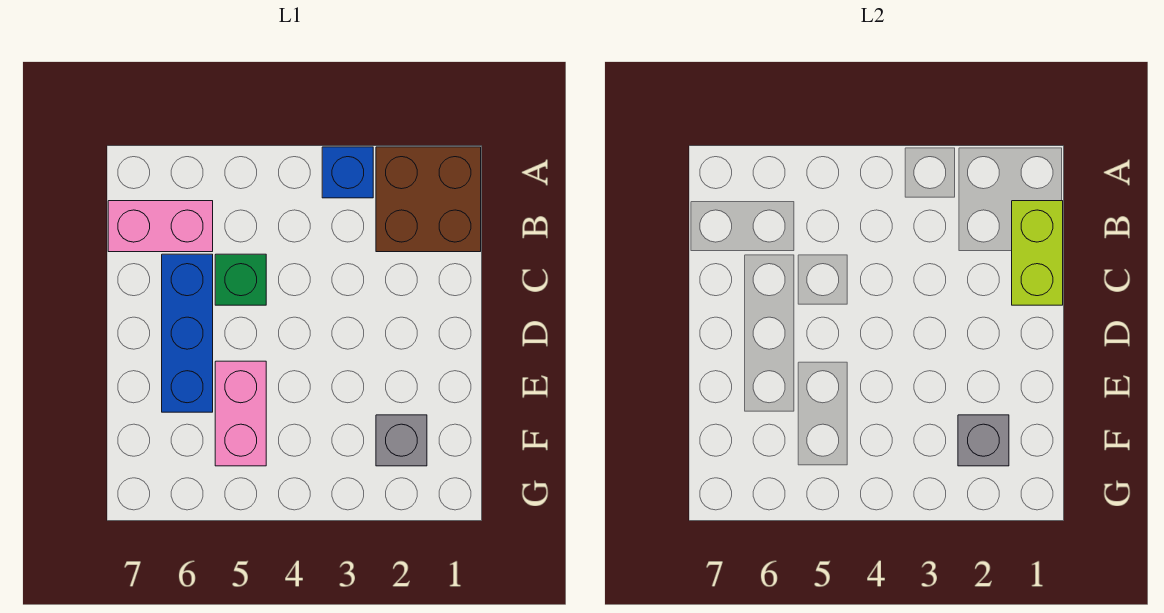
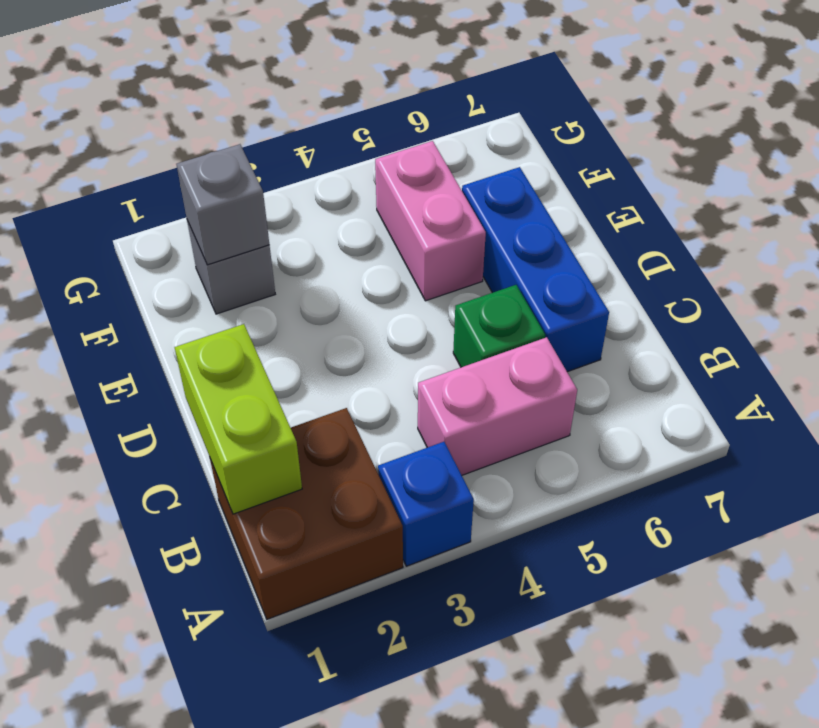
pink 1x2 brick [108,201,213,252] -> pink 1x2 brick moved to [418,337,577,475]

